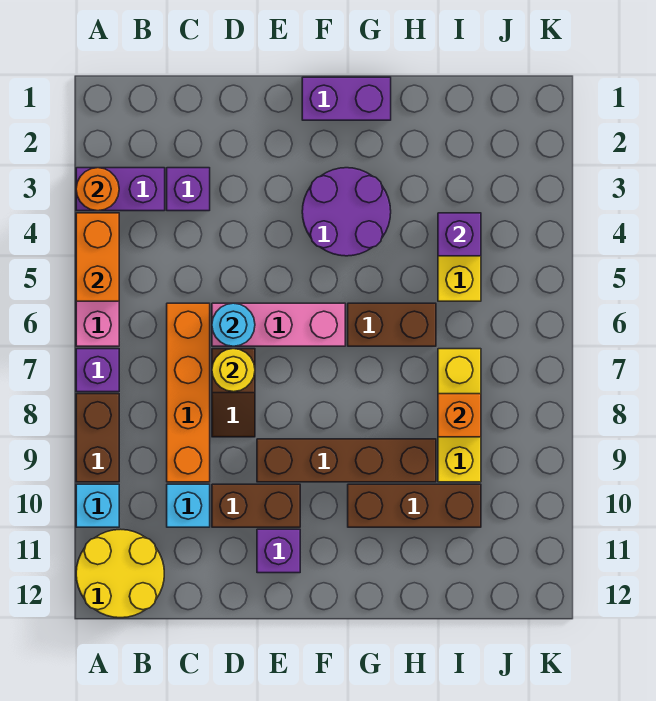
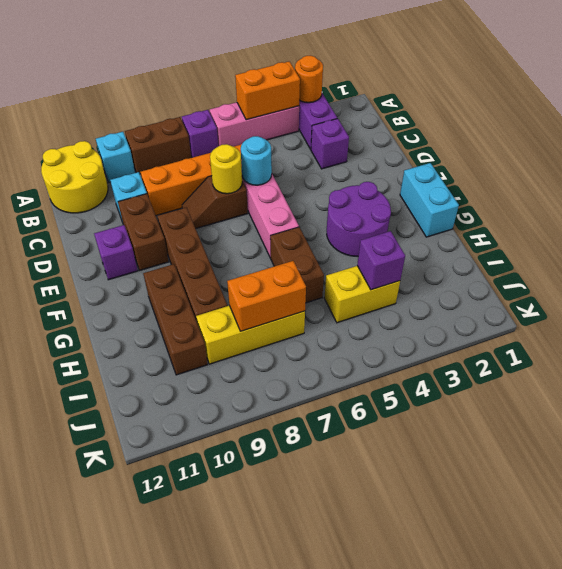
purple 1x2 brick [302,77,391,120] -> cyan 1x2 brick [400,163,459,237]
orange 1x1 brick [438,394,481,437] -> orange 1x2 brick [227,261,306,331]

